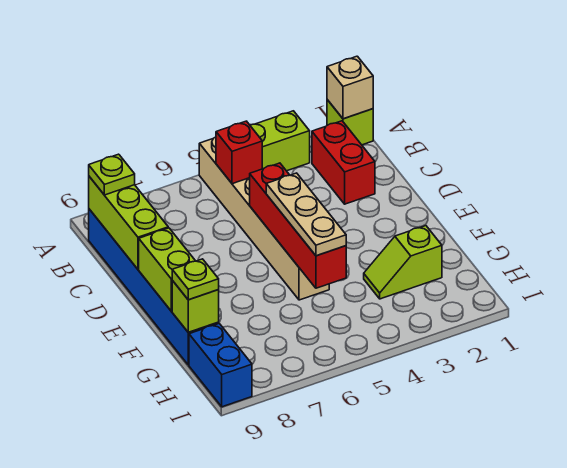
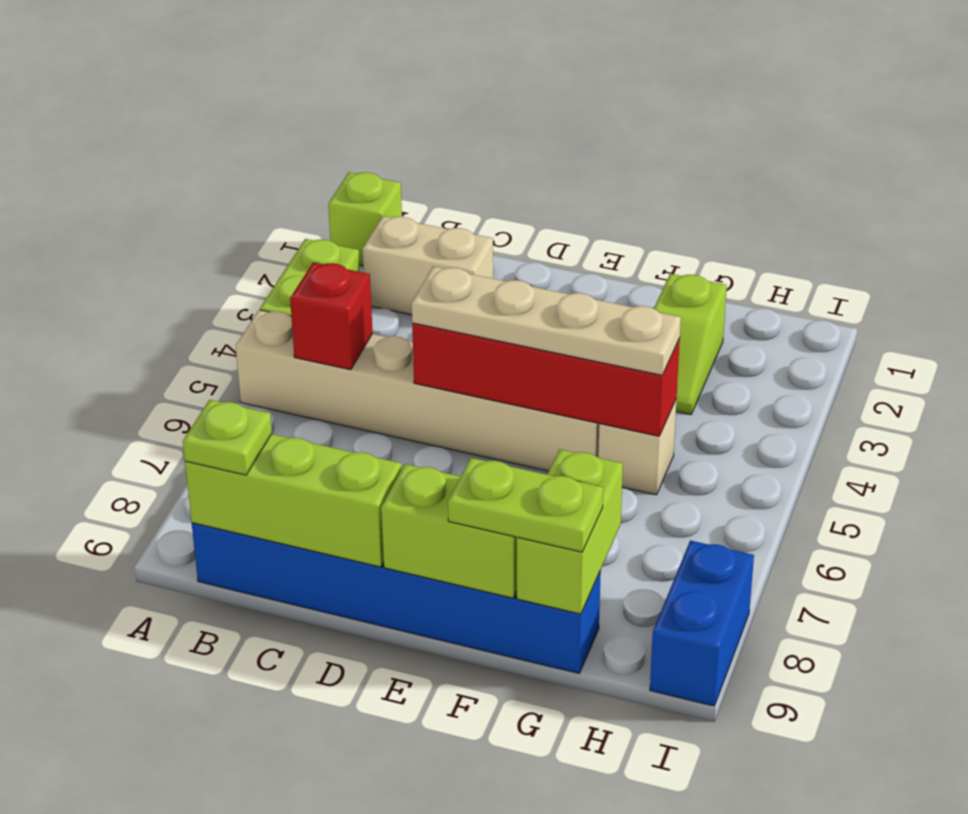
tan 1x1 brick [327,56,373,119] -> tan 1x1 brick moved to [598,399,677,495]
red 1x2 brick [312,121,375,204] -> tan 1x2 brick [363,216,493,315]
tan 1x3 plate [266,173,346,256] -> tan 1x4 plate [412,267,681,375]
lime 1x1 brick [172,281,219,332] -> lime 1x2 brick [517,449,623,614]
lime 1x1 plate [172,259,219,300] -> lime 1x2 plate [448,458,603,552]
blue 1x2 brick [189,324,252,407] -> blue 1x2 brick turned to [650,540,754,706]

